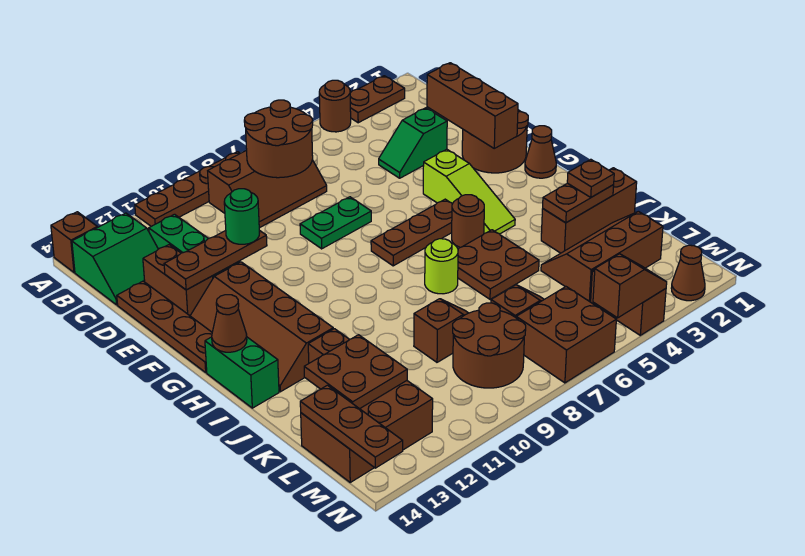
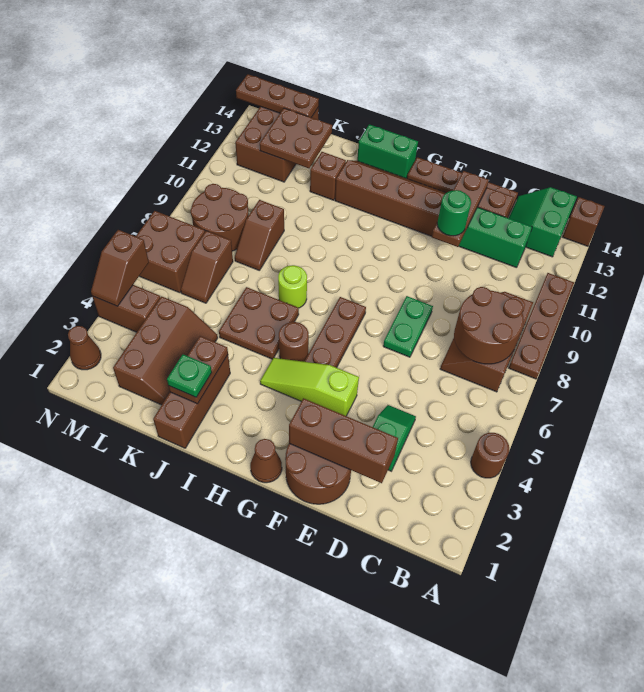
brown 1x2 plate [350,76,405,123] -> none
brown 1x1 cone [212,295,247,352] -> none
brown 1x1 plate [567,159,614,197] -> green 1x1 plate [167,354,212,397]

